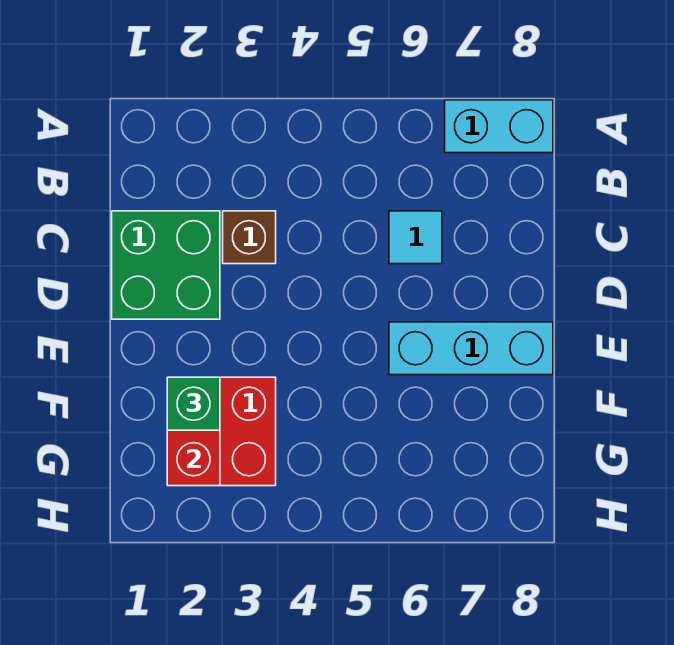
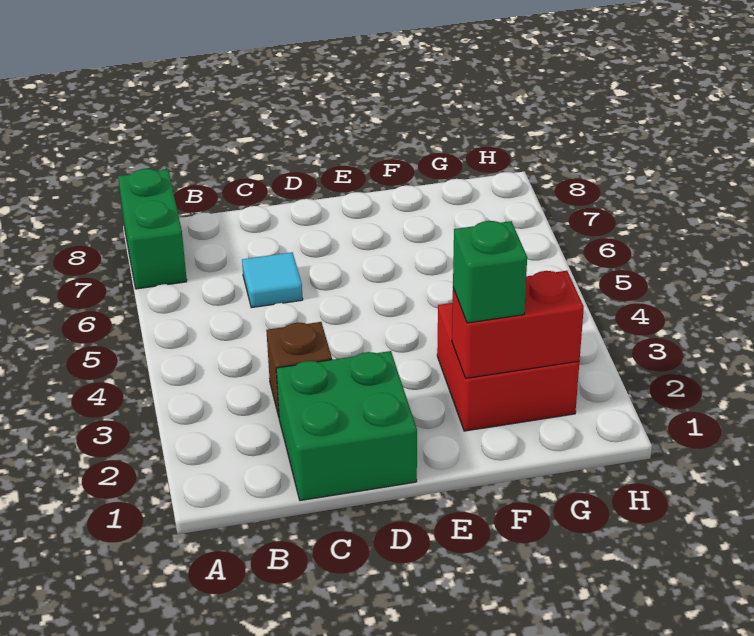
cyan 1x2 brick [445,100,553,153] -> green 1x2 brick [118,169,187,289]
cyan 1x3 brick [389,322,553,375] -> none

